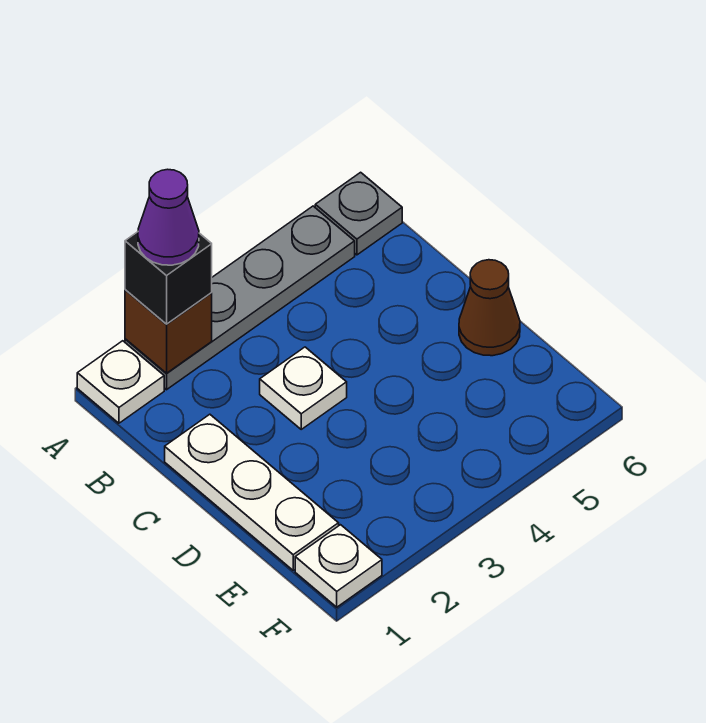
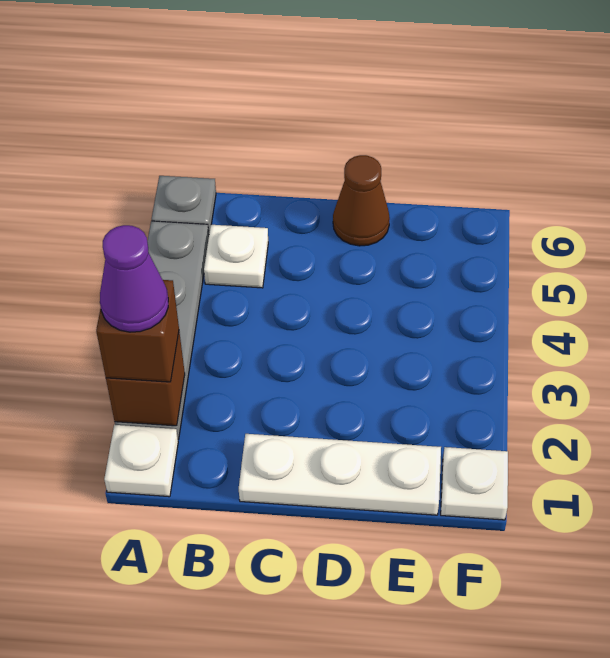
black 1x1 brick [125,232,212,324] -> brown 1x1 brick [96,280,179,382]
white 1x1 plate [260,347,347,429] -> white 1x1 plate moved to [204,225,268,288]

